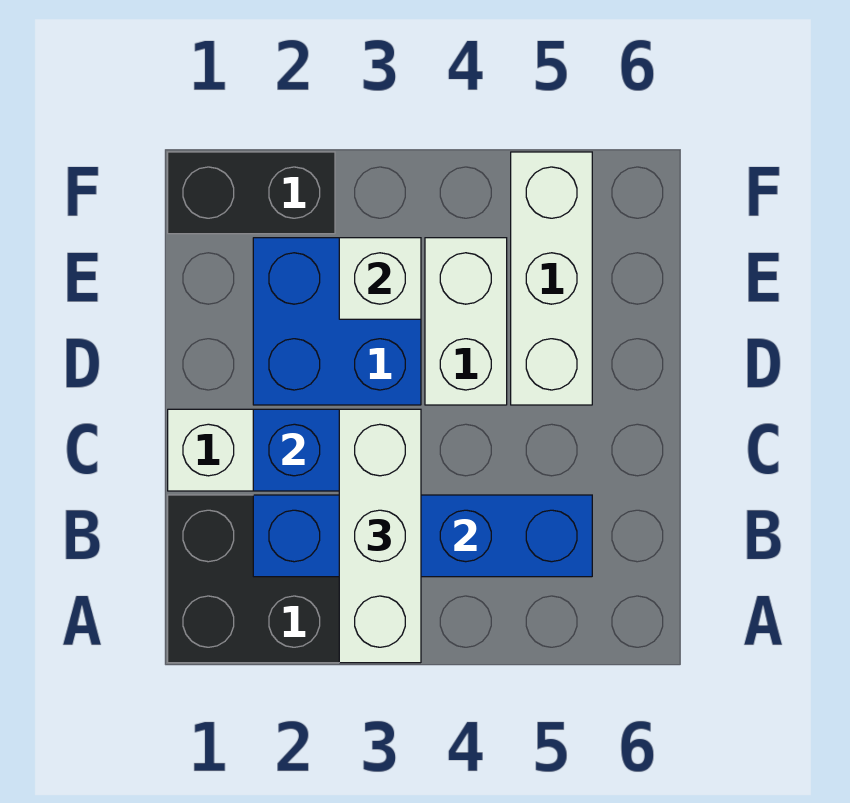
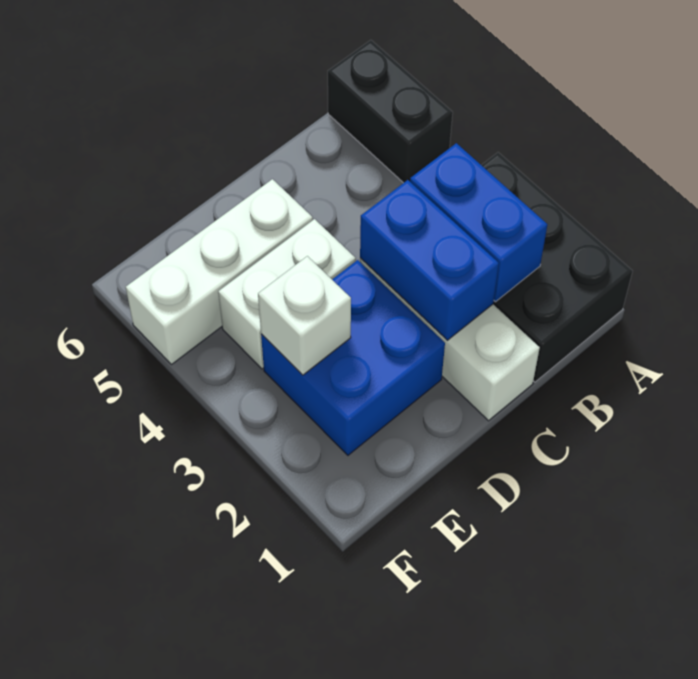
white 1x3 brick [339,409,421,663] -> none
blue 1x4 brick [253,495,592,577] -> blue 1x2 brick [410,143,547,302]
black 1x2 brick [168,152,335,234] -> black 1x2 brick moved to [328,40,453,183]

